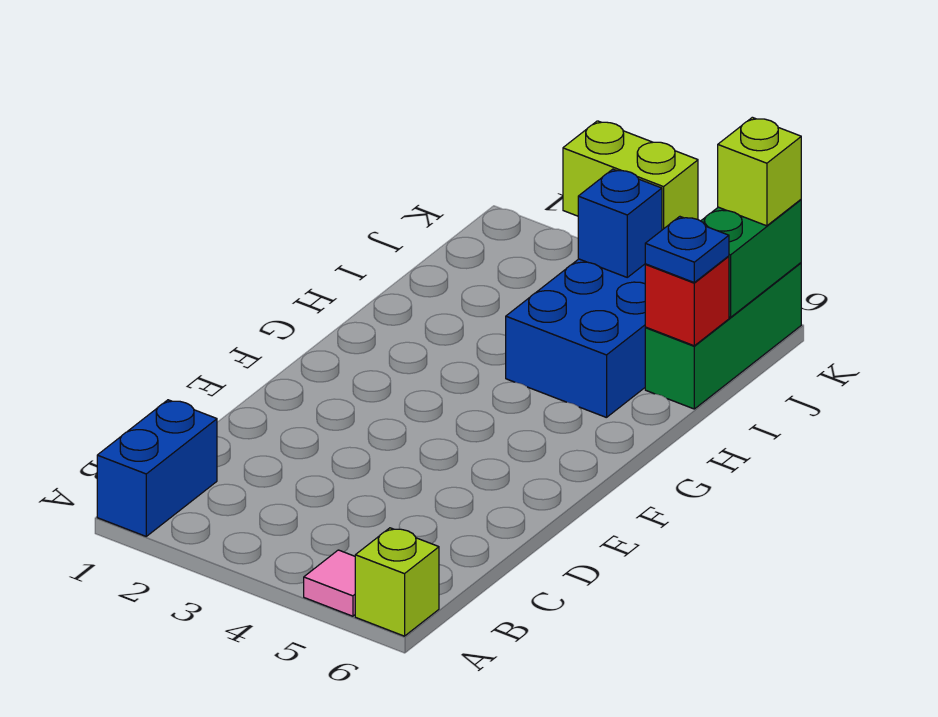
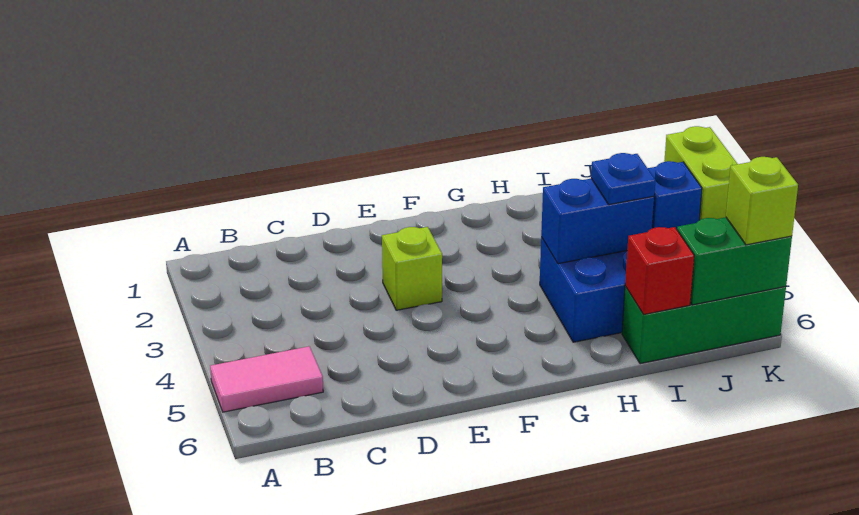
blue 1x2 brick [97,400,217,536] -> blue 1x2 brick moved to [541,179,654,264]
pink 1x1 tile [304,550,355,616] -> pink 1x2 tile [210,346,323,412]
lime 1x1 brick [355,528,439,636] -> lime 1x1 brick moved to [382,227,442,310]
blue 1x1 plate [645,217,729,282] -> blue 1x1 plate moved to [591,153,656,205]

